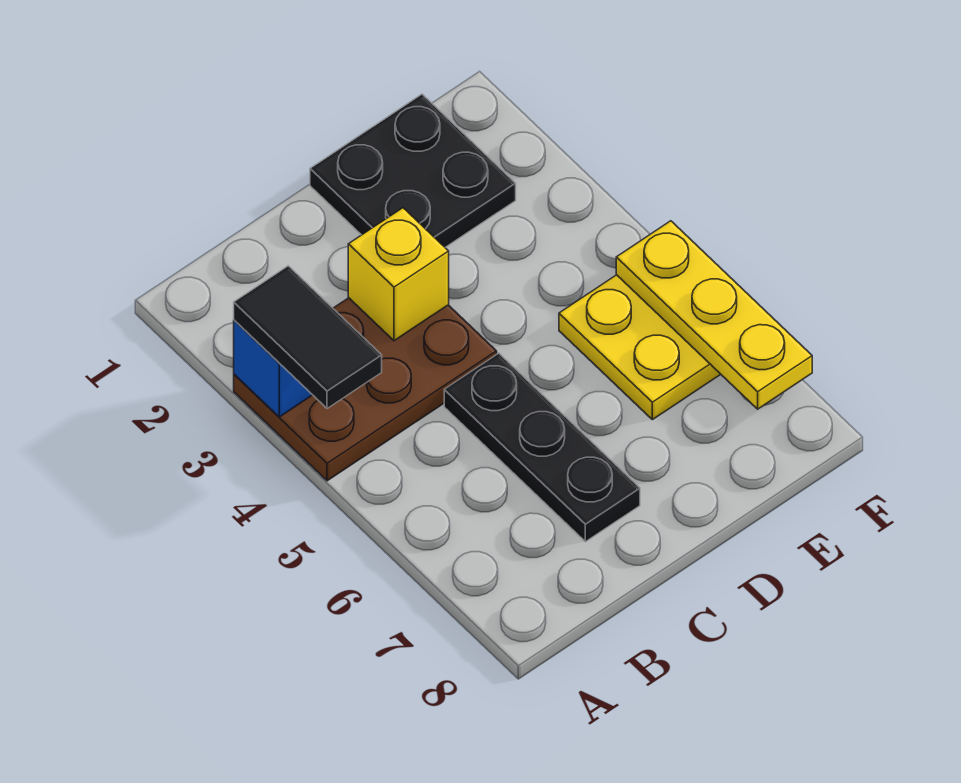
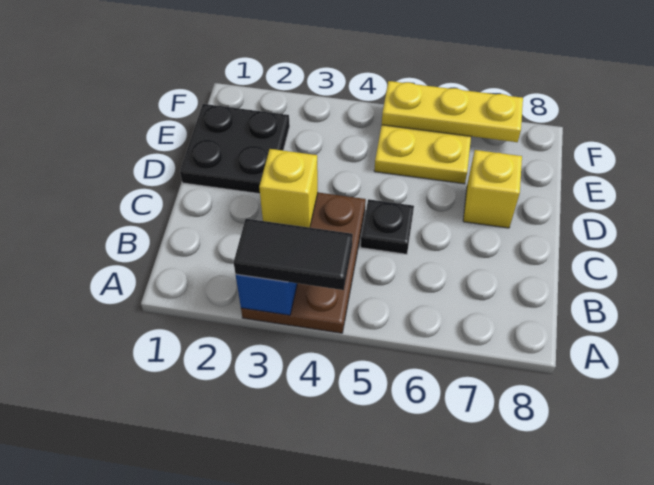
black 1x3 plate [444,353,640,542] -> black 1x1 plate [361,199,414,254]
none -> yellow 1x1 brick [463,150,522,228]

